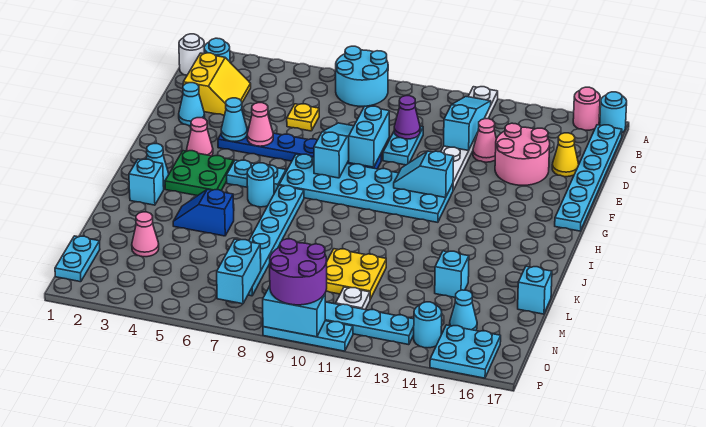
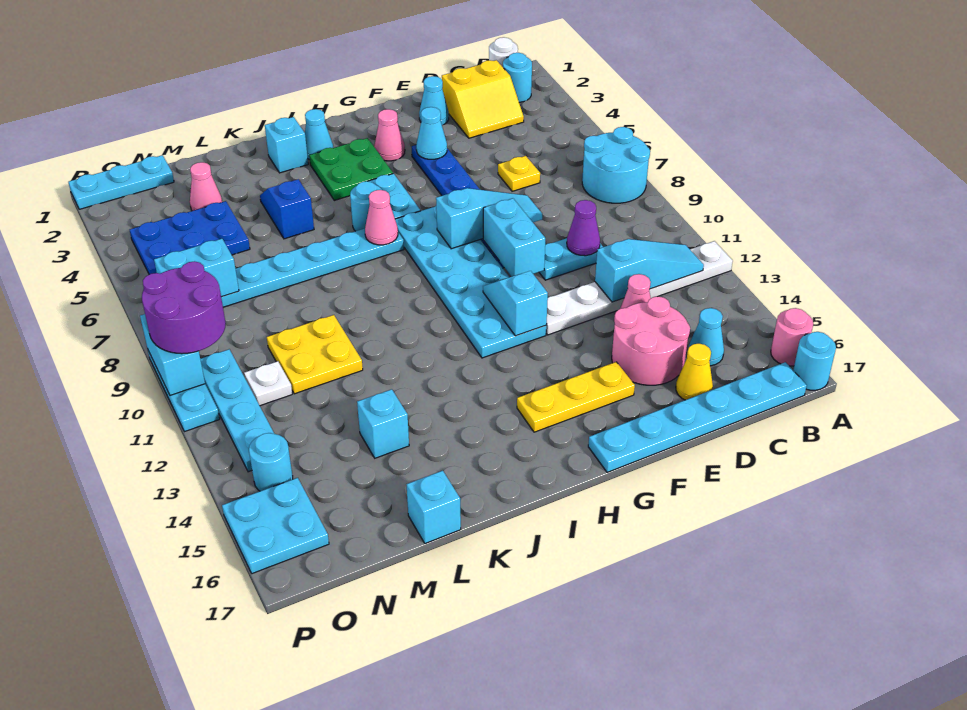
cyan 1x2 brick [349,106,389,167] -> cyan 1x2 brick turned to [483,198,545,277]
pink 1x1 cone [247,103,273,146] -> pink 1x1 cone moved to [365,190,398,245]
none -> yellow 1x3 plate [517,362,635,432]
none -> blue 2x3 plate [130,201,250,275]
cyan 1x2 plate [55,236,100,282] -> cyan 1x3 plate [68,155,174,209]
cyan 1x1 cone [450,290,477,331] -> cyan 1x1 cone moved to [688,308,724,366]

